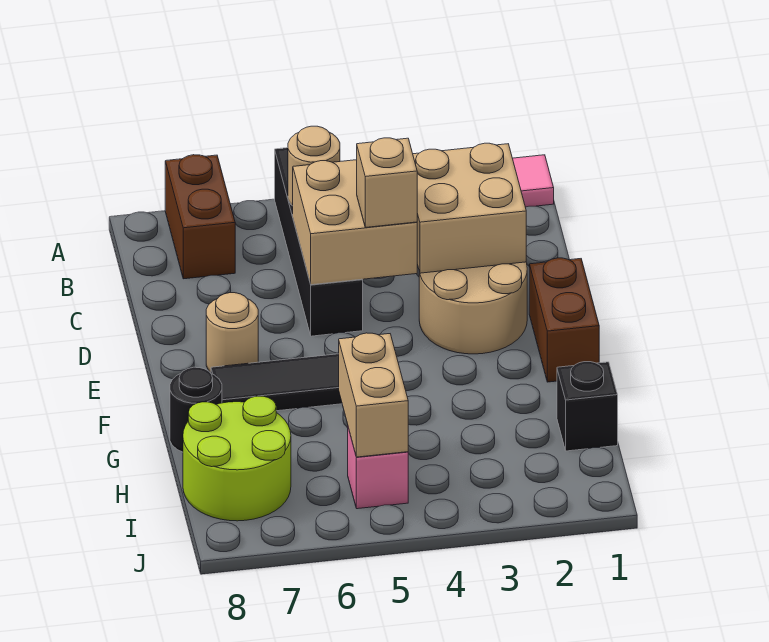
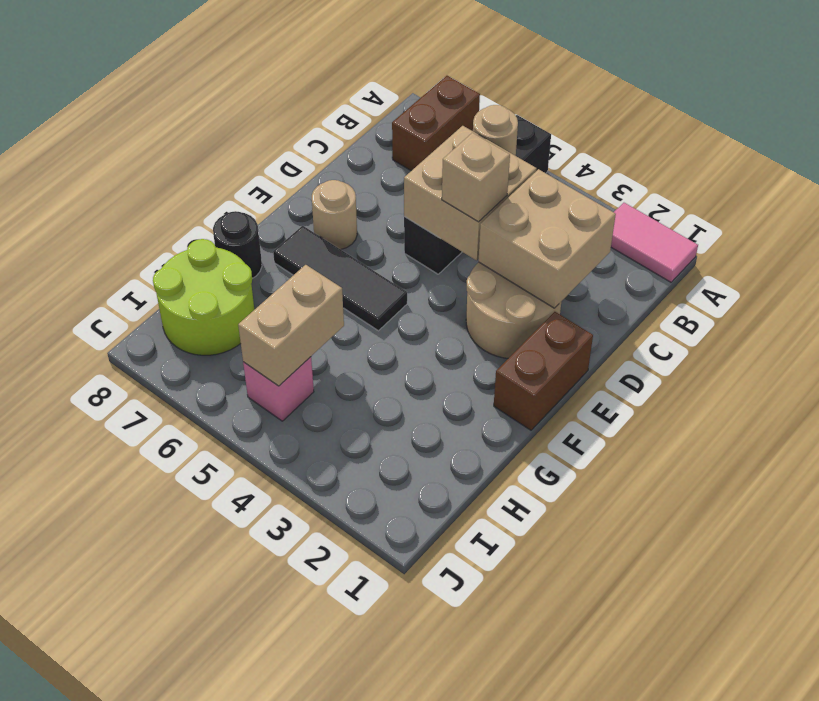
black 1x1 brick [557,362,618,451] -> none

